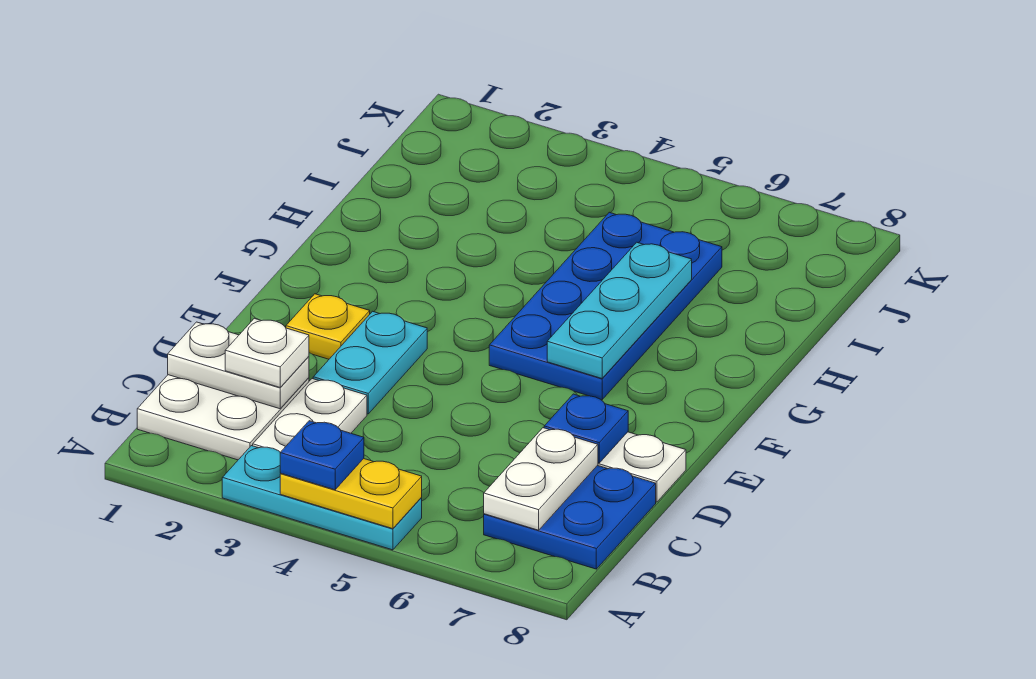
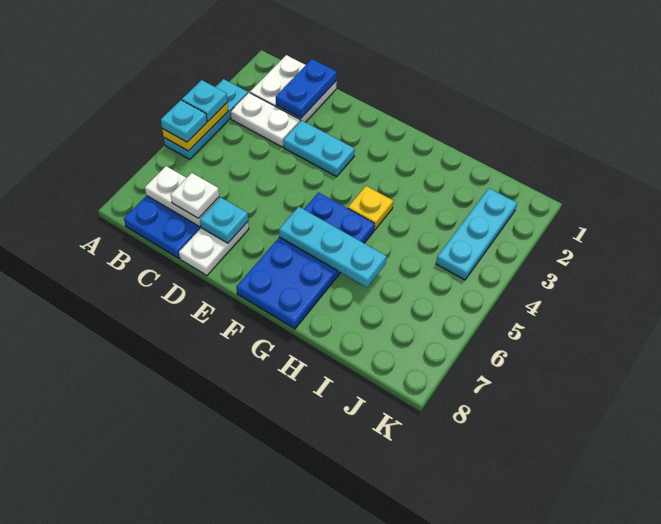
blue 1x1 plate [280,421,364,490] -> cyan 1x1 plate [182,80,227,121]
none -> cyan 1x1 plate [161,100,207,142]
white 1x2 plate [168,322,309,409] -> blue 1x2 plate [276,59,337,118]
white 1x1 plate [225,318,309,387] -> white 1x1 plate moved to [171,173,219,218]
blue 1x1 plate [544,394,628,463] -> cyan 1x1 plate [200,198,248,243]
yellow 1x1 plate [286,294,370,359] -> yellow 1x1 plate moved to [348,186,393,230]
blue 2x4 plate [489,212,722,400] -> blue 2x4 plate turned to [236,193,375,329]
none -> cyan 1x3 plate [436,188,517,280]

